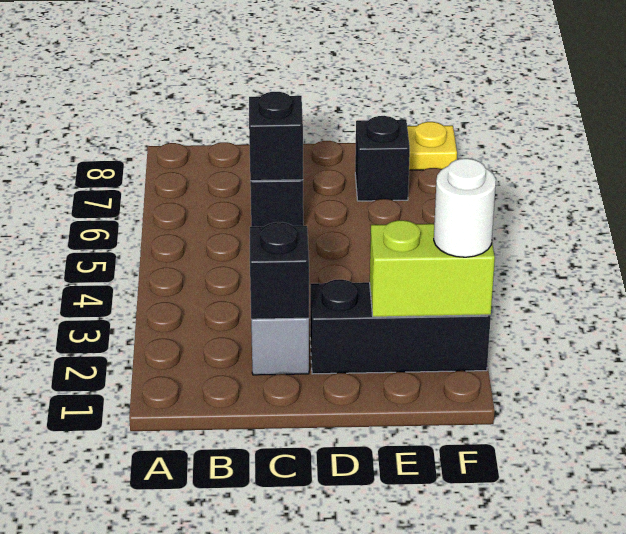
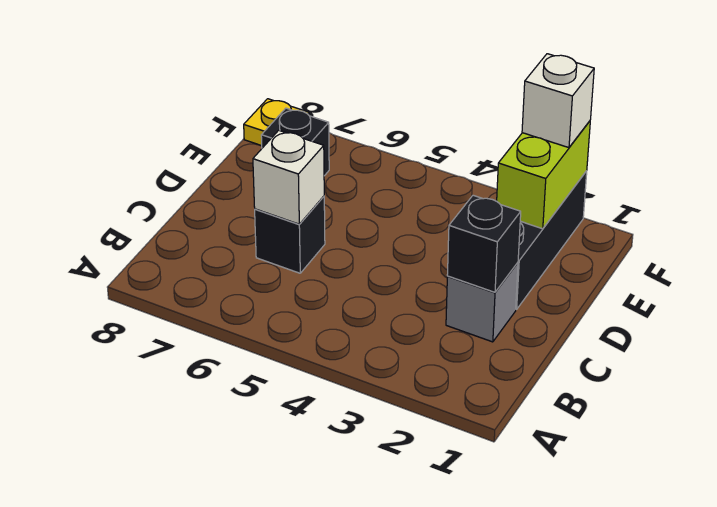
black 1x1 brick [249,92,303,181] -> white 1x1 brick [253,130,324,224]
white 1x1 round brick [434,158,496,257] -> white 1x1 brick [522,54,594,148]

